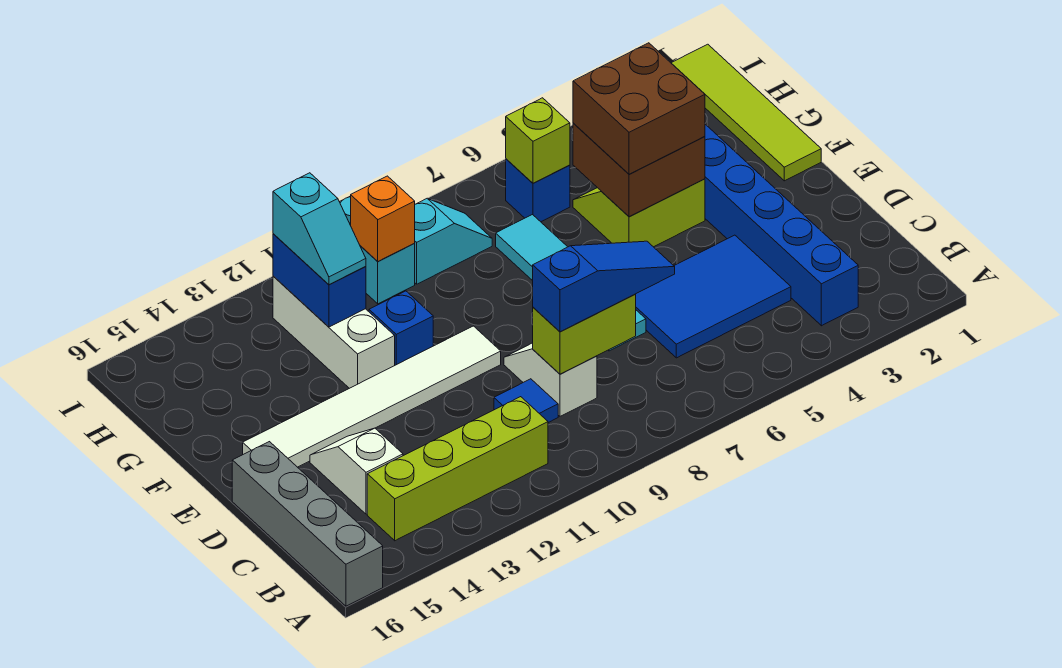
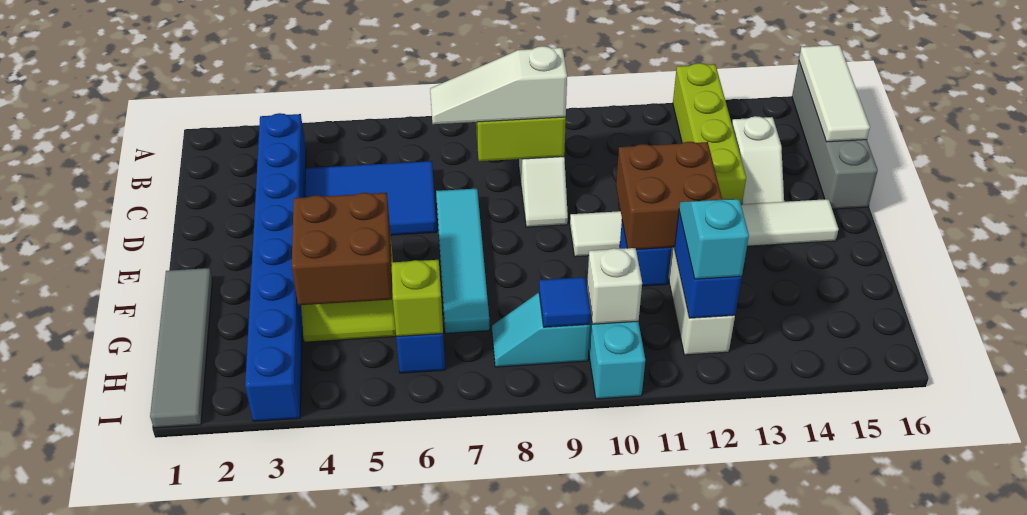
none -> white 1x3 tile [799,45,870,142]
lime 1x4 brick [367,397,548,541] -> lime 1x4 brick turned to [673,63,746,204]
blue 1x3 slope [533,241,675,332] -> white 1x3 slope [430,46,567,124]
blue 1x1 tile [494,379,558,423] -> blue 1x1 tile moved to [539,277,591,327]
lime 1x4 tile [671,44,821,181] -> grey 1x4 tile [150,268,212,428]
brown 2x2 brick [573,43,705,174] -> brown 2x2 brick moved to [616,142,722,249]
orange 1x1 brick [351,176,415,262] -> white 1x1 brick [587,248,642,324]

